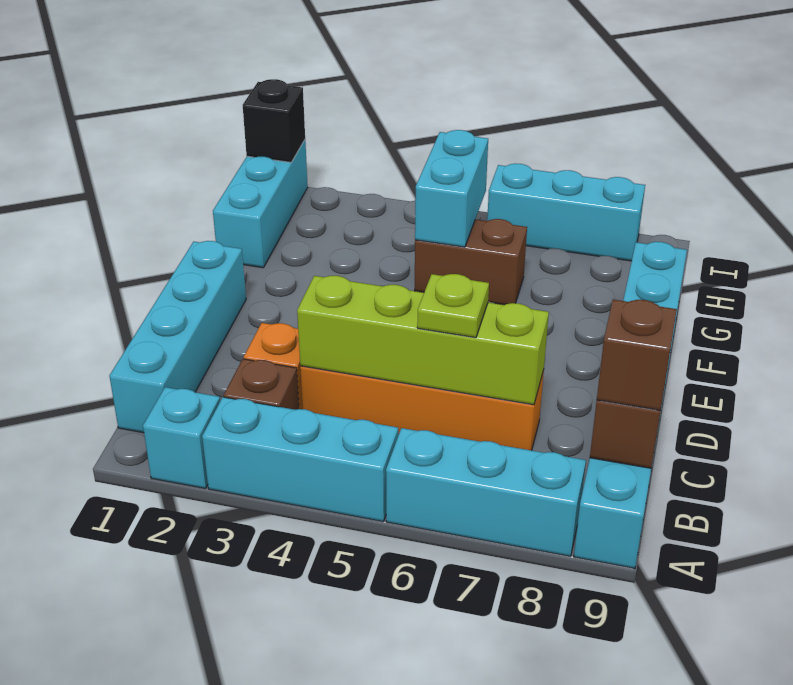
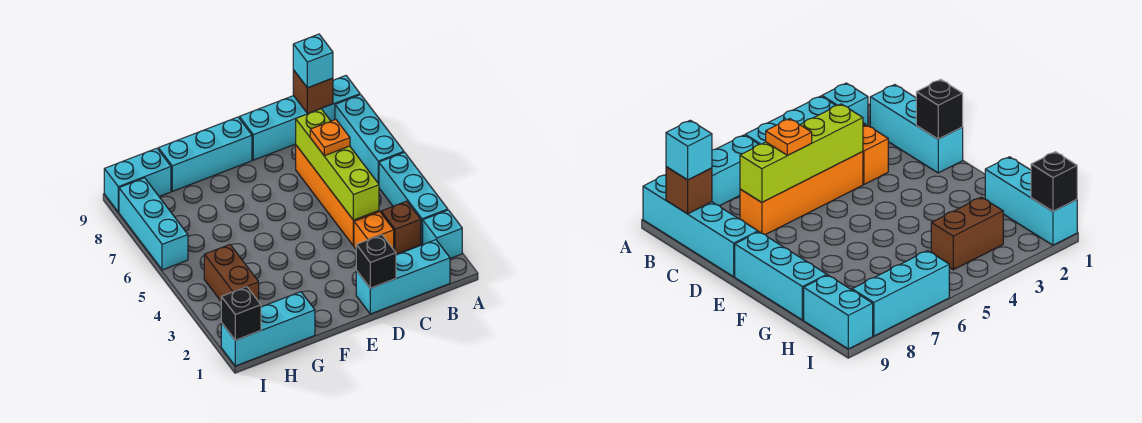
cyan 1x4 brick [109,241,246,433] -> cyan 1x3 brick [356,240,450,314]
brown 1x1 brick [597,299,677,411] -> cyan 1x1 brick [293,34,333,88]
lime 1x1 plate [417,274,489,338] -> orange 1x1 plate [310,119,350,156]
none -> black 1x1 brick [356,235,396,288]
brown 1x2 brick [415,219,527,305] -> brown 1x2 brick moved to [204,245,259,302]
cyan 1x2 brick [415,130,488,247] -> cyan 1x2 brick moved to [104,148,171,212]

